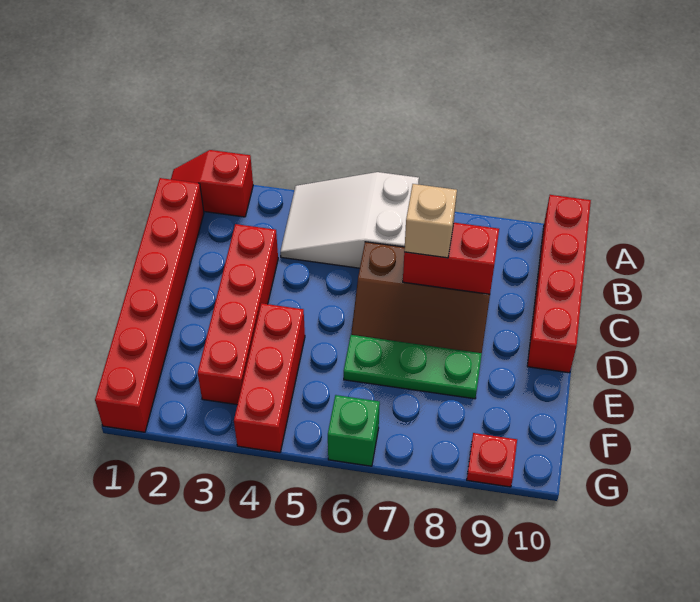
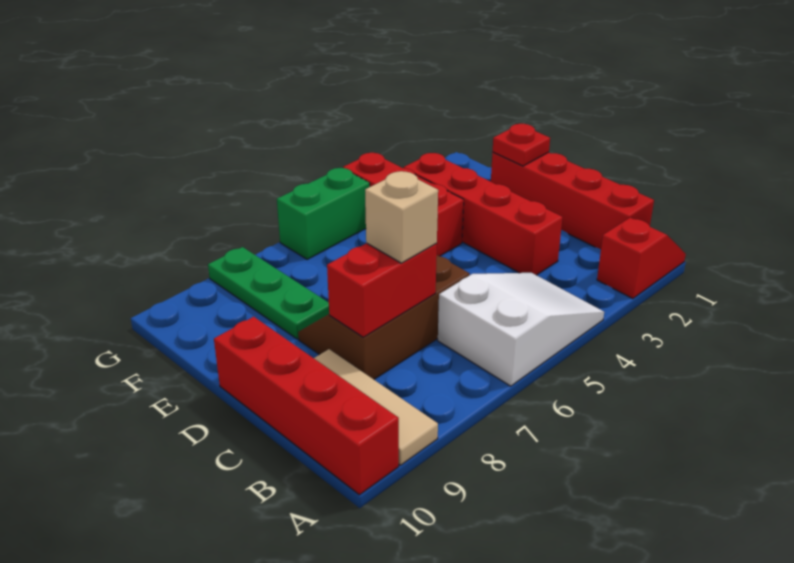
none -> tan 1x3 tile [314,349,438,465]
red 1x6 brick [95,178,204,432] -> red 1x4 brick [491,152,654,249]
green 1x3 plate [344,335,482,399] -> green 1x3 plate turned to [208,247,329,339]
green 1x1 brick [328,395,380,466] -> green 1x2 brick [277,168,370,259]
red 1x1 plate [467,433,517,487] -> red 1x1 plate moved to [492,124,550,166]

